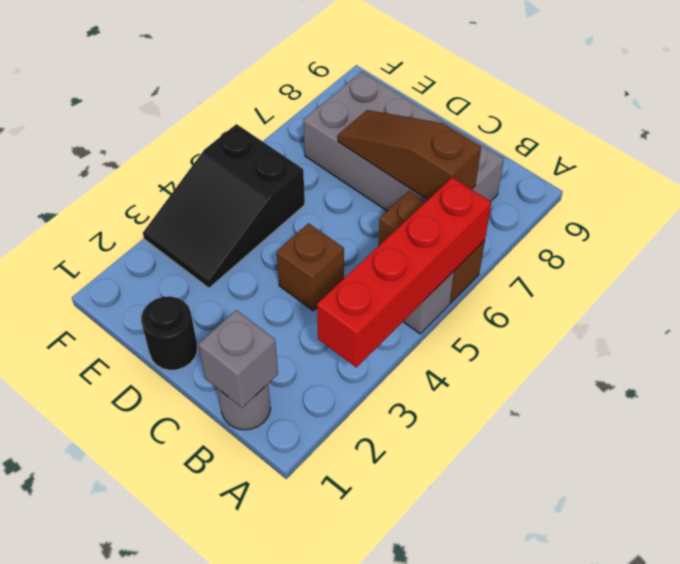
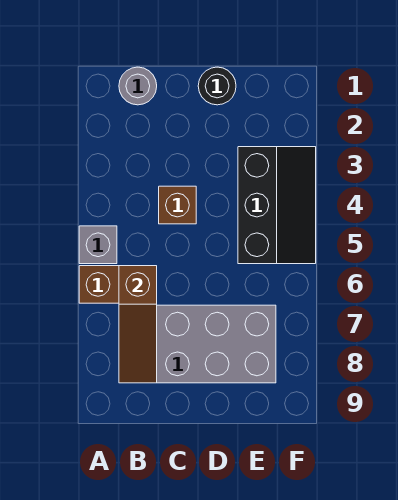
red 1x4 brick [317,177,491,367] -> none
grey 1x1 brick [199,310,278,408] -> none
brown 1x3 slope [338,110,481,200] -> brown 1x3 slope turned to [119,266,157,383]
black 2x3 slope [143,124,305,288] -> black 2x3 slope turned to [238,147,316,264]

